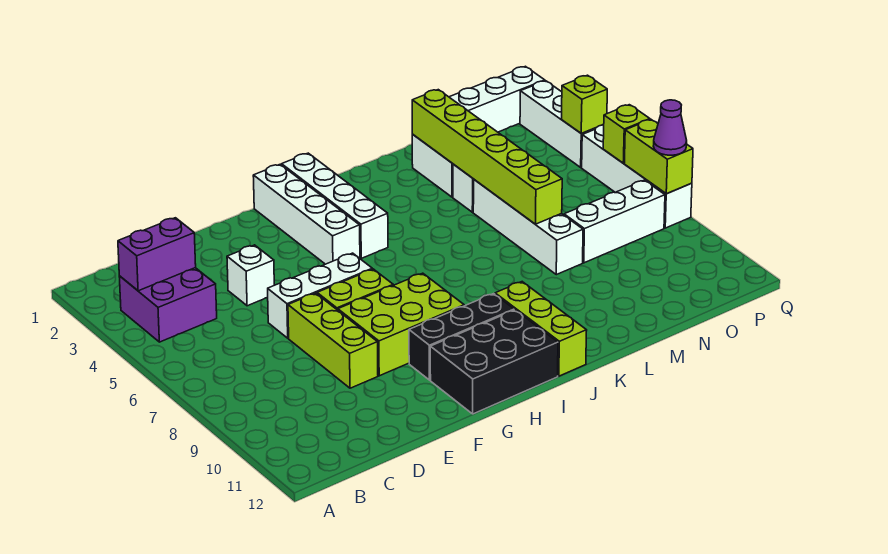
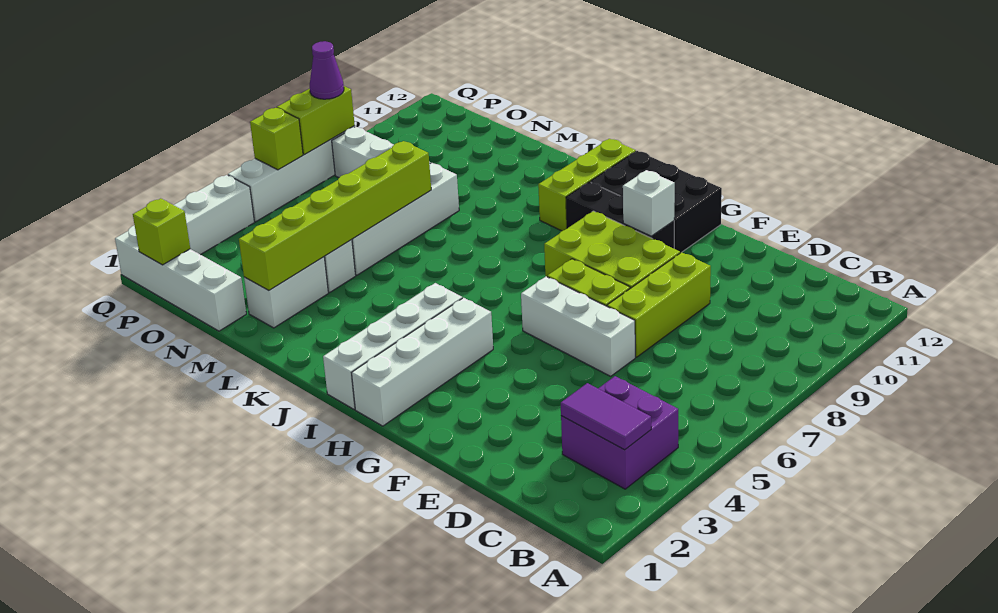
purple 1x2 brick [118,218,196,291] -> purple 1x2 tile [561,383,651,450]
white 1x1 brick [227,245,274,306] -> white 1x1 brick moved to [623,170,675,236]
lime 1x1 brick [561,75,607,133] -> lime 1x1 brick moved to [133,198,190,265]

